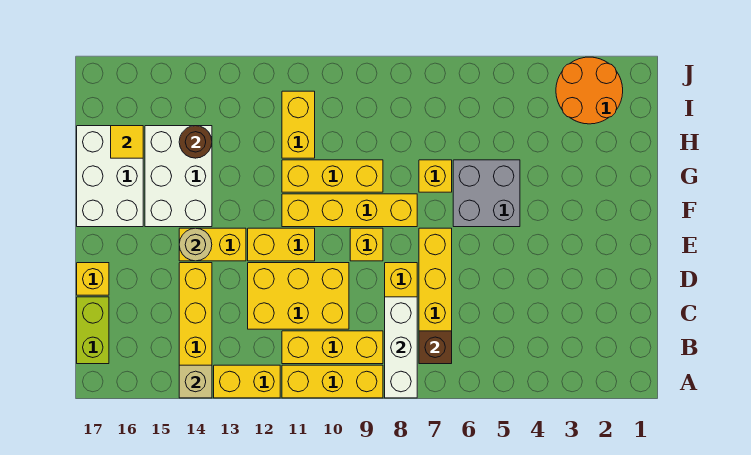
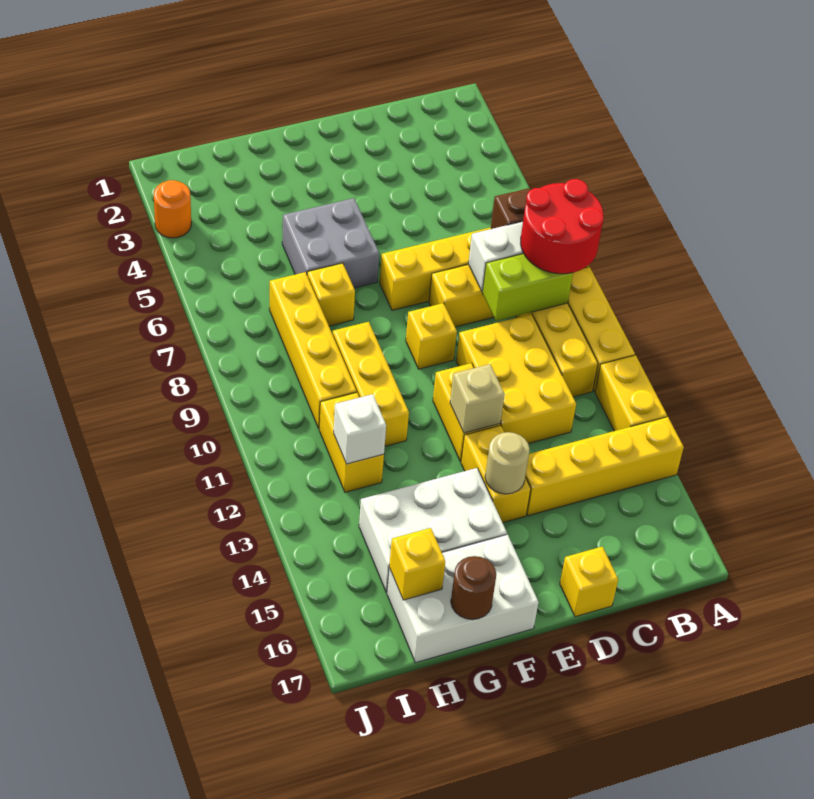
none -> red 2x2 round brick [521,179,604,274]
tan 1x1 brick [179,365,212,398] -> tan 1x1 brick moved to [450,364,505,433]
lime 1x2 brick [77,297,109,364] -> lime 1x2 brick moved to [483,254,573,321]
yellow 1x4 brick [282,194,417,227] -> yellow 1x4 brick moved to [269,272,357,428]
yellow 1x2 brick [282,91,315,158] -> yellow 1x2 brick turned to [319,393,384,492]
none -> white 1x1 brick [334,394,386,464]
brown 1x1 round brick [179,126,212,158] -> brown 1x1 round brick moved to [451,556,496,620]
yellow 1x1 tile [111,126,143,158] -> yellow 1x1 brick [389,528,445,600]
orange 2x2 round brick [556,57,623,124] -> orange 1x1 round brick [154,180,191,238]

